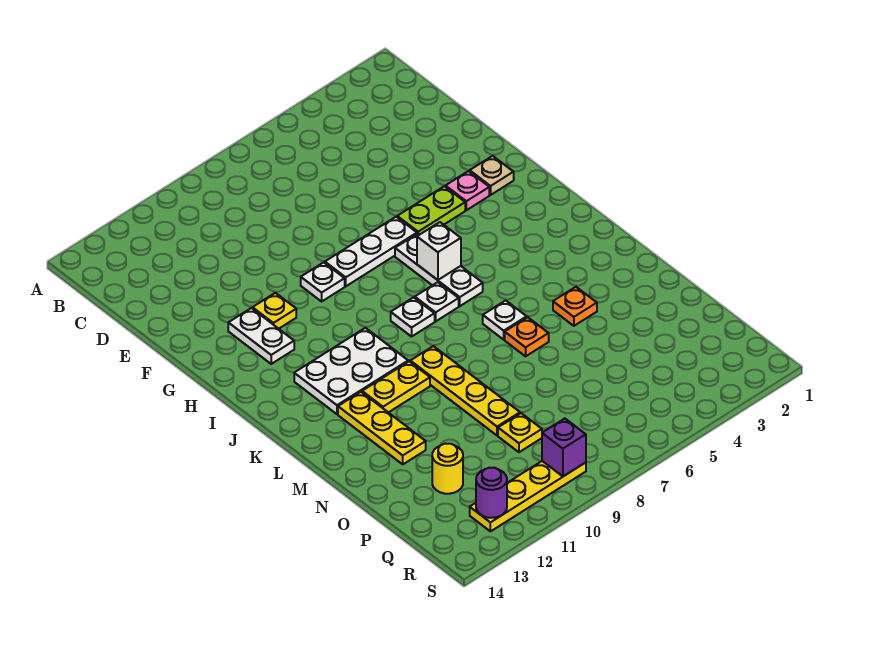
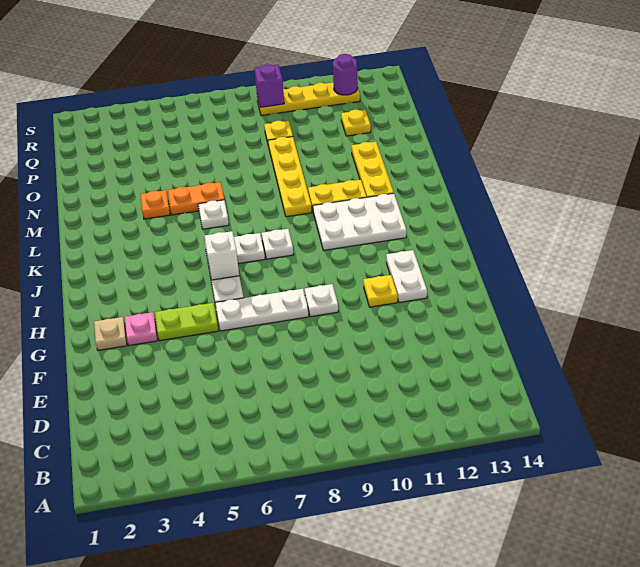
orange 1x1 plate [505,317,549,356] -> orange 1x2 plate [168,182,224,215]
yellow 1x1 round brick [432,444,463,494] -> yellow 1x1 plate [341,110,371,136]

